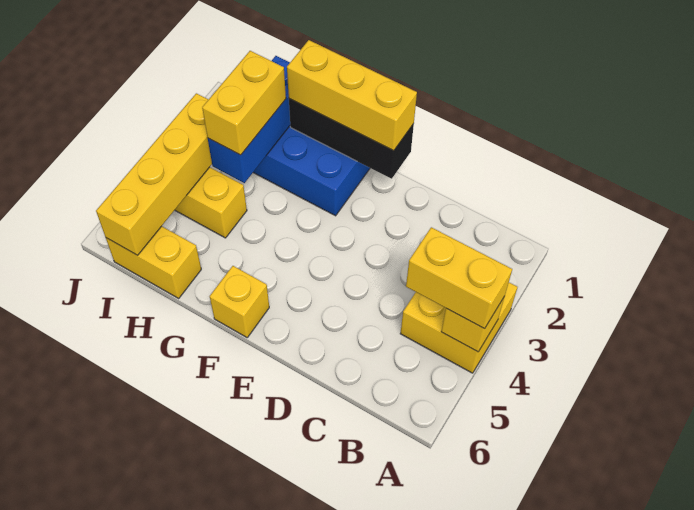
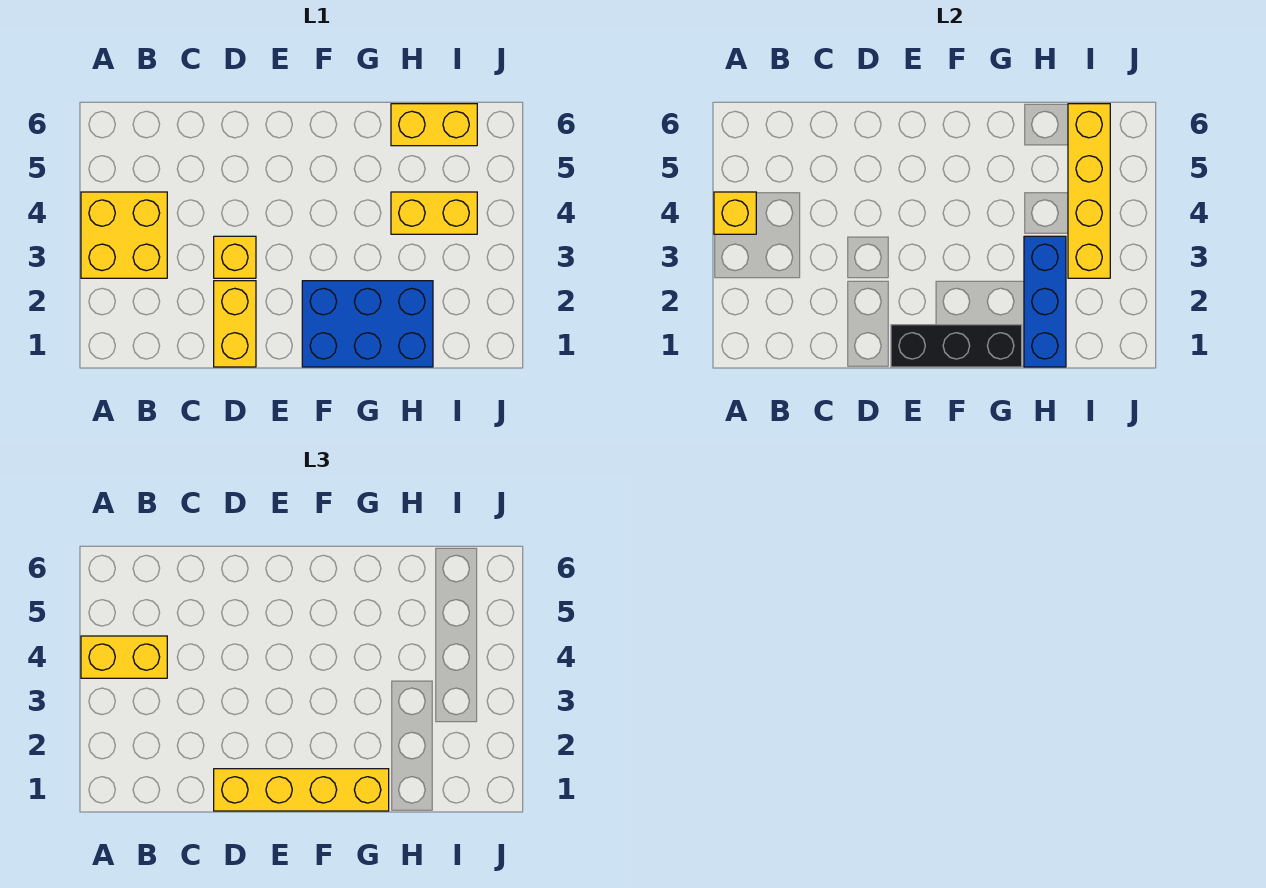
yellow 1x3 brick [287,40,417,151] -> yellow 1x4 brick [214,769,389,811]
yellow 1x1 brick [210,266,269,337] -> yellow 1x1 brick moved to [214,236,256,278]
yellow 1x2 brick [202,51,286,155] -> yellow 1x2 brick moved to [214,281,256,367]

